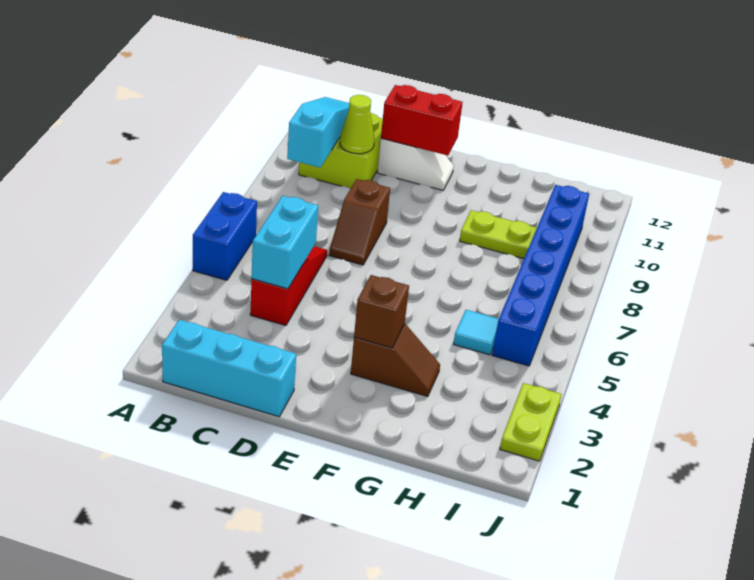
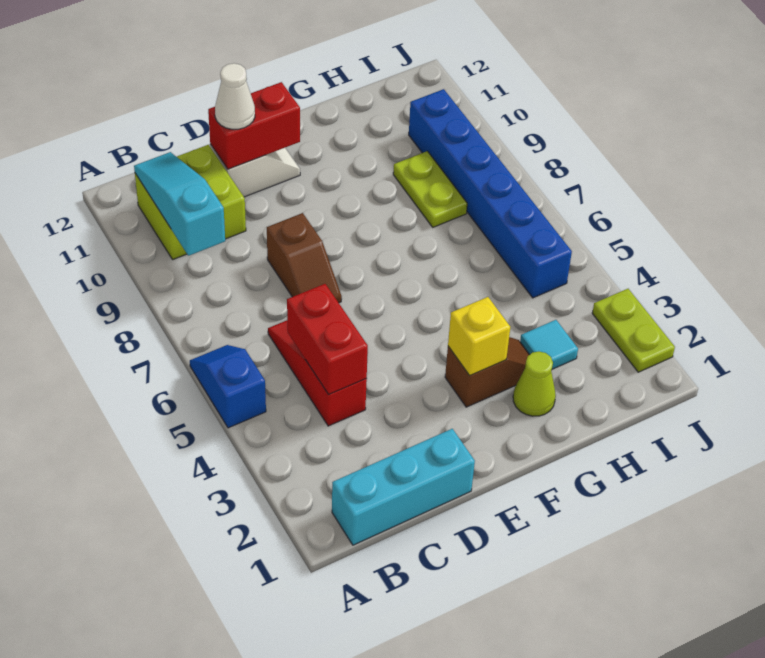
blue 1x2 brick [193,192,257,280] -> blue 1x2 slope [190,345,266,428]
cyan 1x2 brick [252,196,318,289] -> red 1x2 brick [287,284,368,394]
lime 1x1 cone [340,95,375,154] -> lime 1x1 cone moved to [513,351,556,416]
none -> white 1x1 cone [215,63,255,129]
brown 1x1 brick [354,275,409,348] -> yellow 1x1 brick [448,297,510,375]
lime 1x2 plate [460,210,537,259] -> lime 1x2 plate turned to [393,151,467,227]
cyan 1x1 tile [454,310,499,355] -> cyan 1x1 tile moved to [520,320,578,369]

